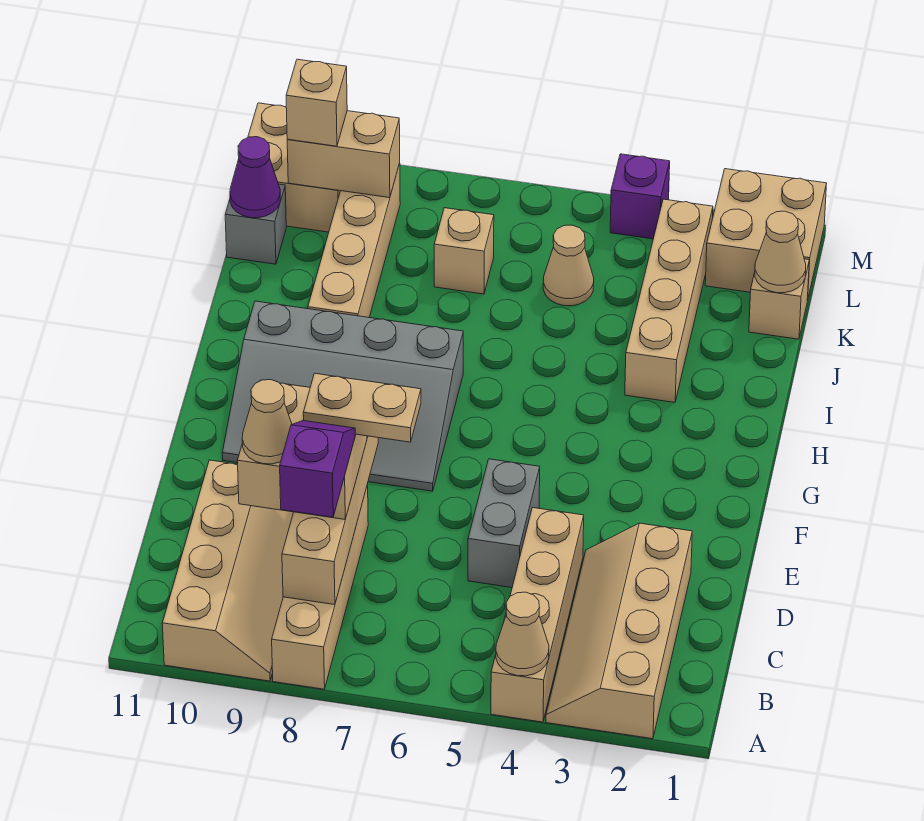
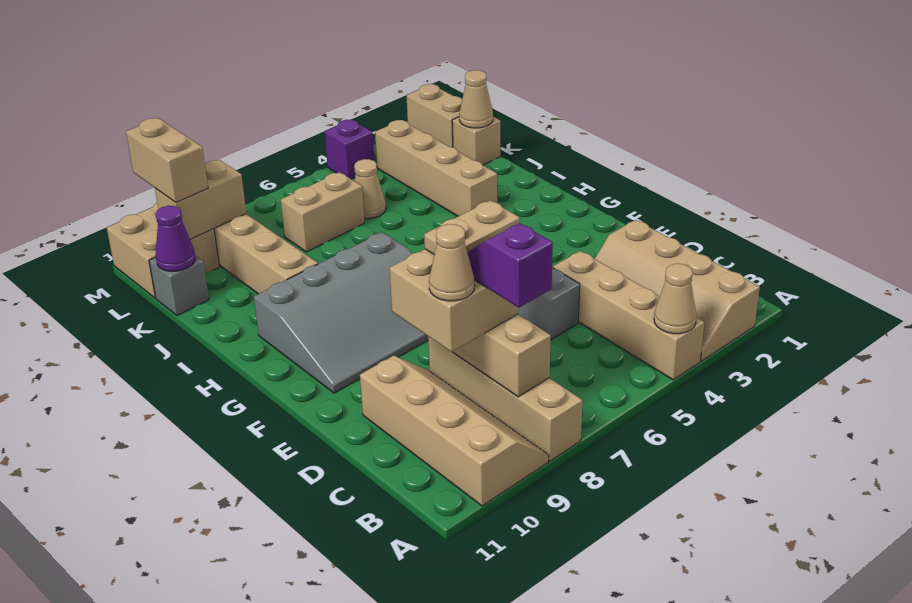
tan 1x1 brick [434,208,494,294] -> tan 1x2 brick [281,172,364,252]
tan 2x2 brick [705,169,827,300] -> tan 1x2 brick [406,84,462,147]
tan 1x1 brick [286,59,347,146] -> tan 1x2 brick [126,118,208,203]

